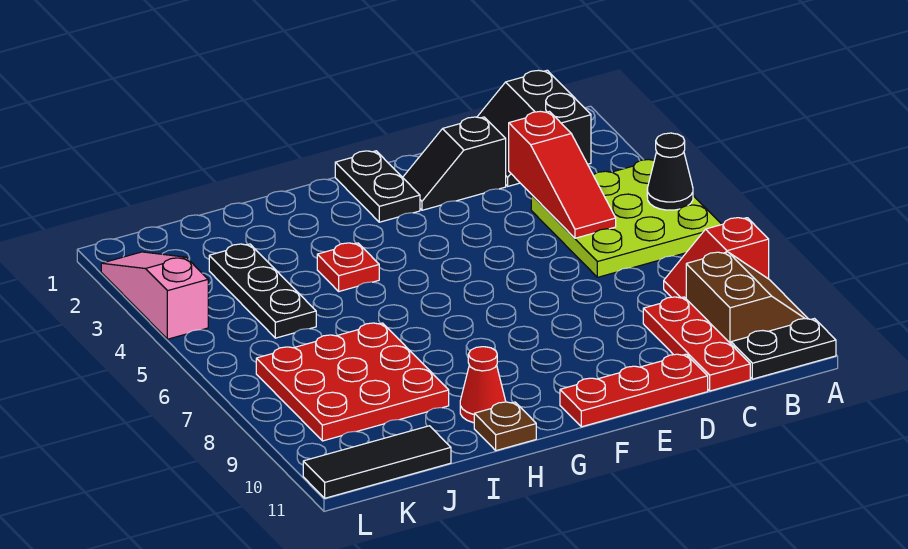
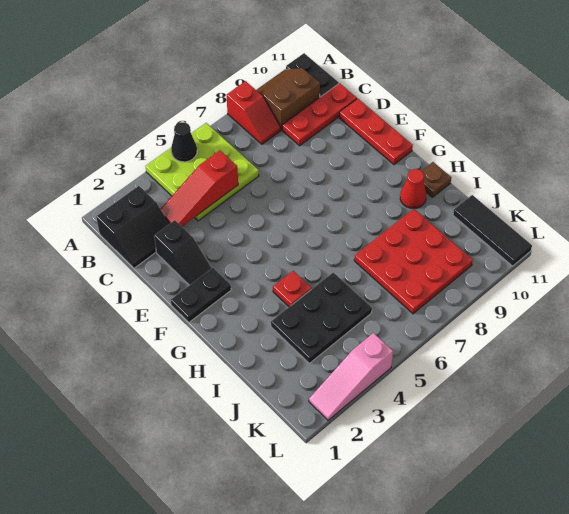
red 1x3 slope [509,111,616,238] -> red 1x3 slope turned to [161,150,238,226]
black 1x3 plate [209,244,316,338] -> black 2x3 plate [271,272,372,363]

